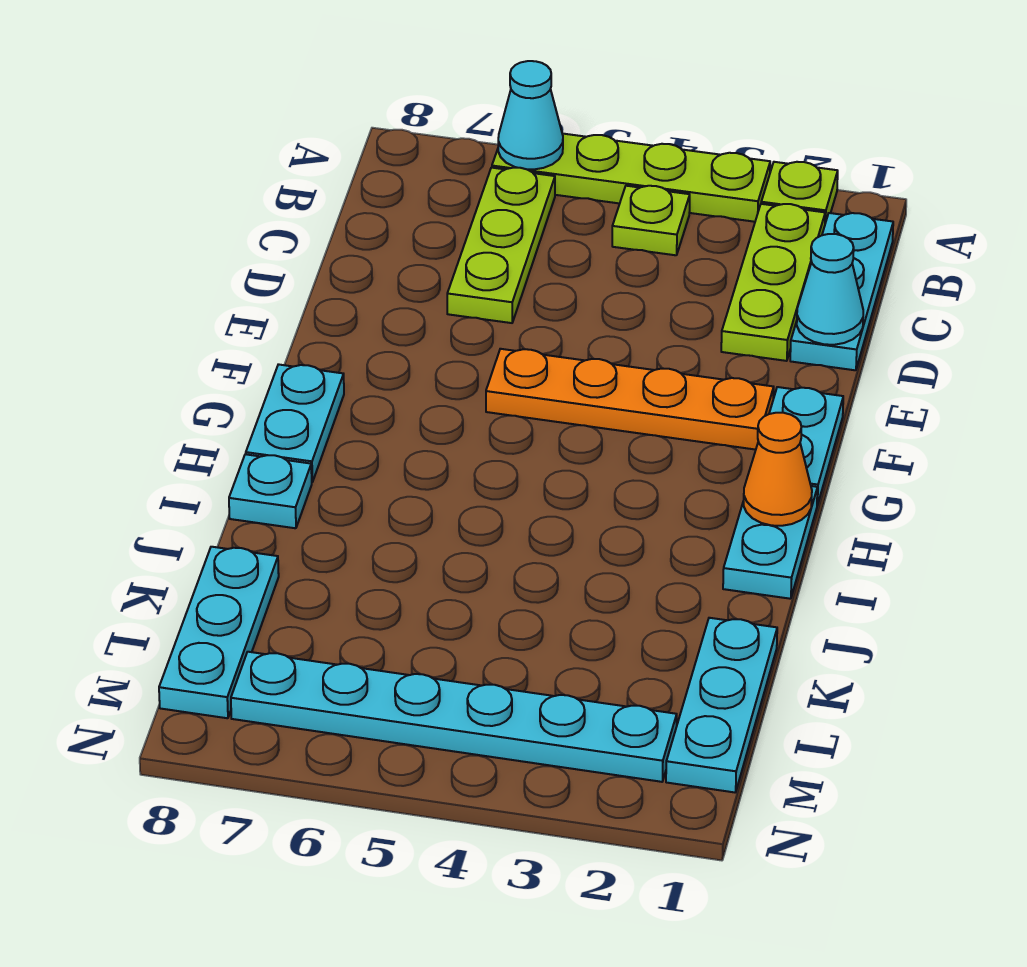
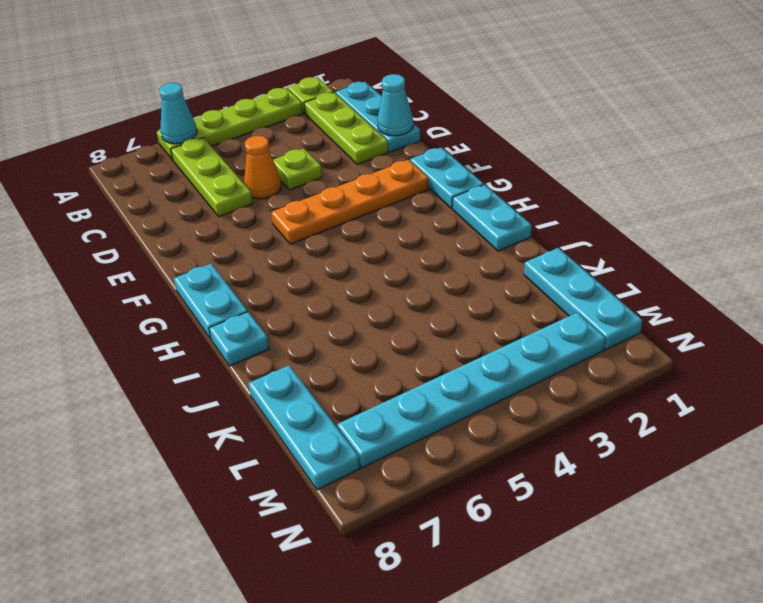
lime 1x1 plate [612,186,690,255] -> lime 1x1 plate moved to [273,148,322,190]
orange 1x1 cone [744,413,812,526] -> orange 1x1 cone moved to [244,136,281,199]

